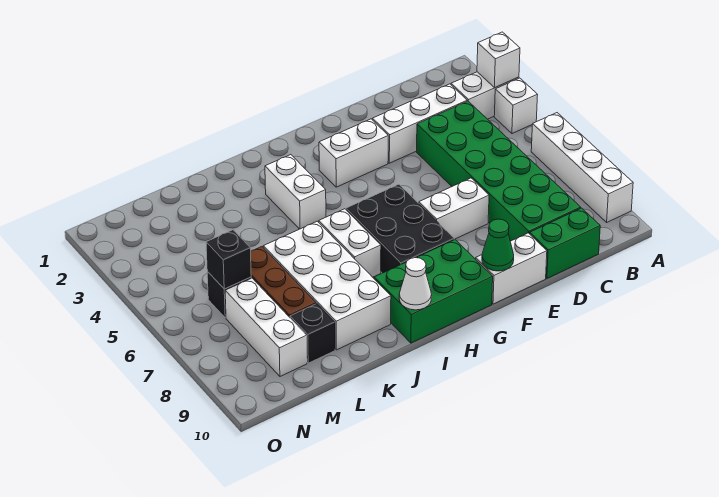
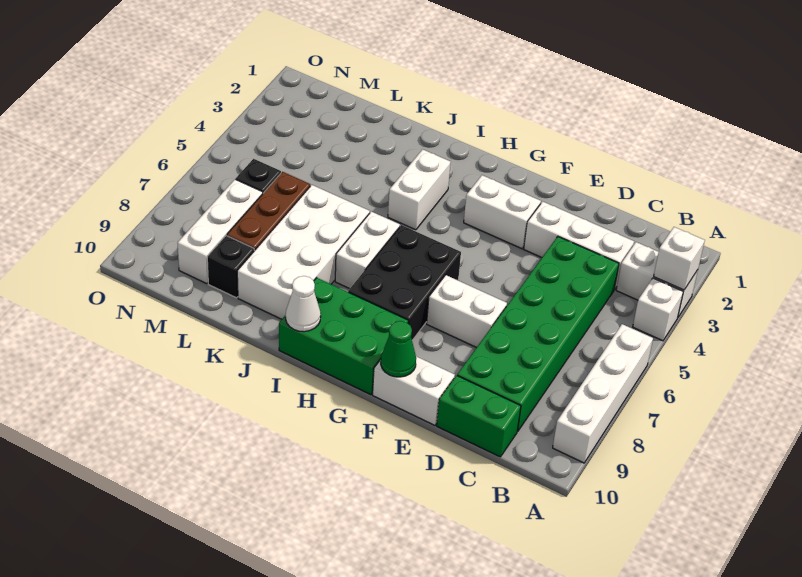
black 1x1 brick [206,230,251,289] -> none

